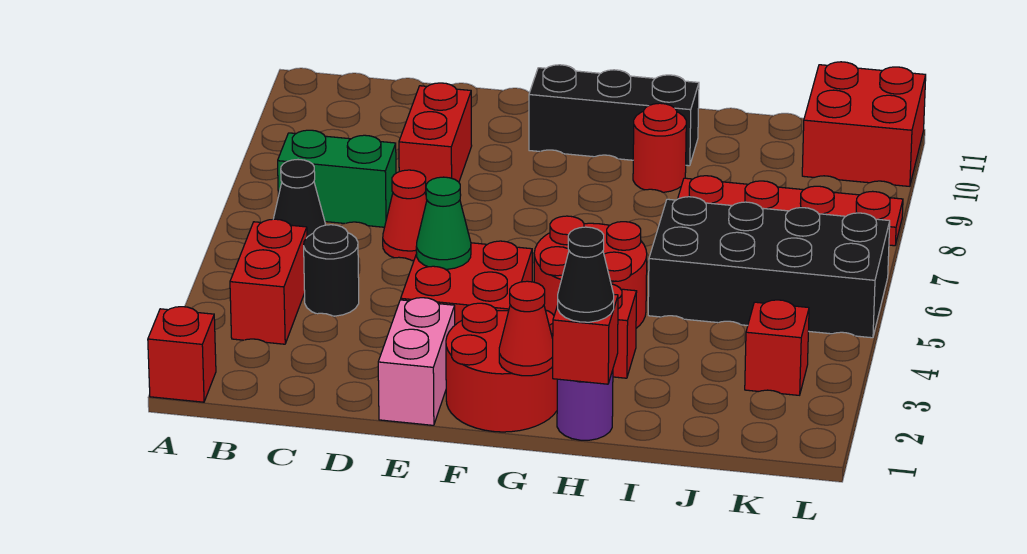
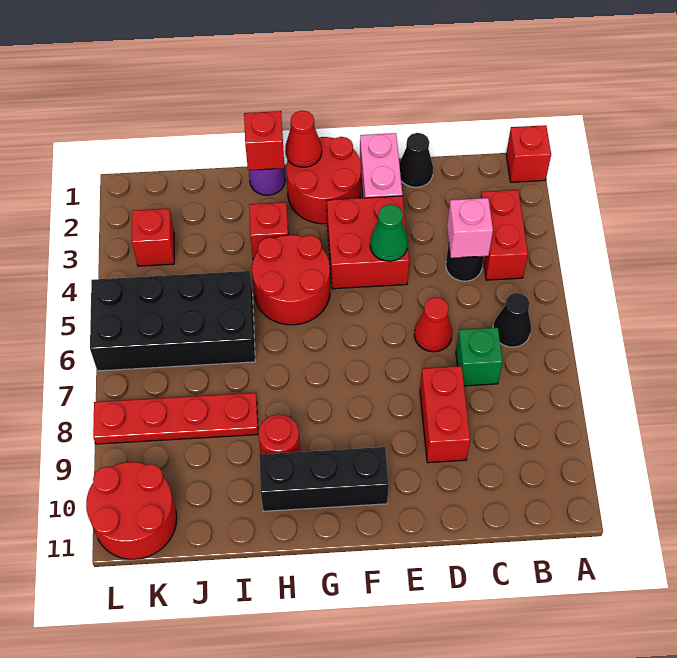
green 1x2 brick [278,130,396,227] -> green 1x1 brick [456,327,503,386]
none -> pink 1x1 brick [447,198,493,258]
black 1x1 cone [558,227,614,322] -> black 1x1 cone moved to [399,133,433,187]
red 2x2 brick [802,62,926,186] -> red 2x2 round brick [86,462,177,559]

